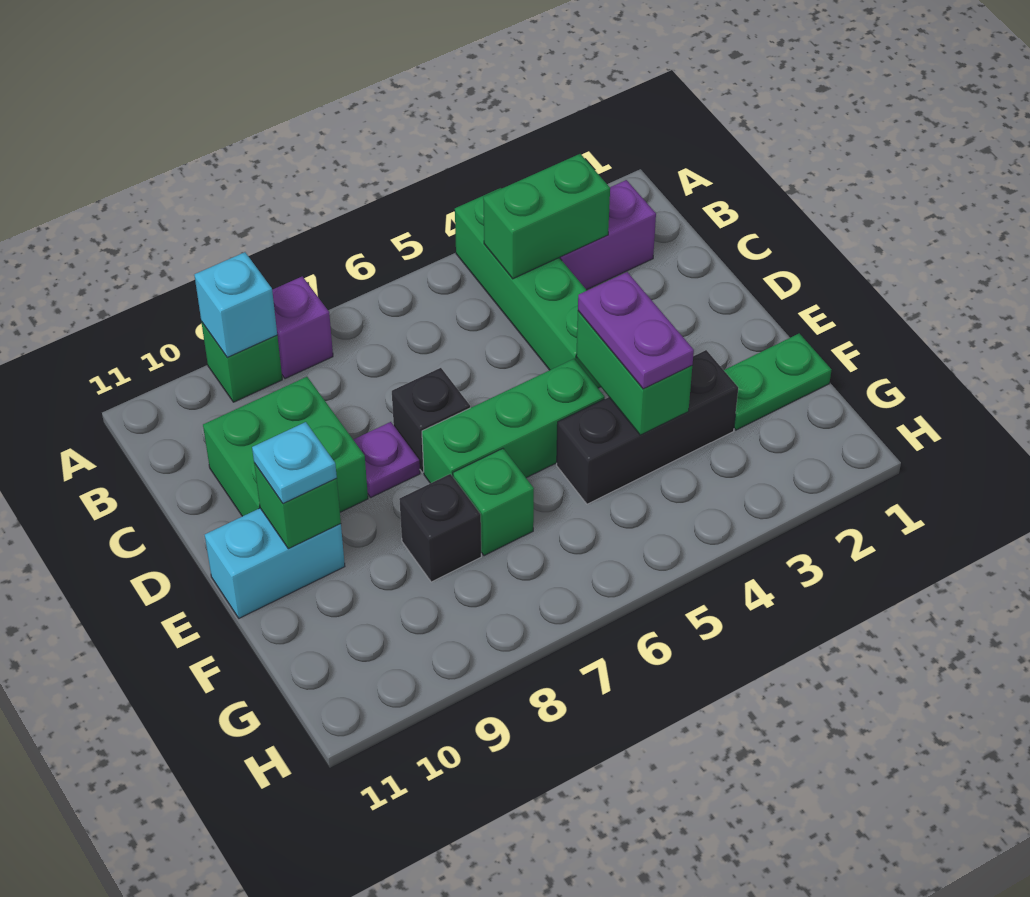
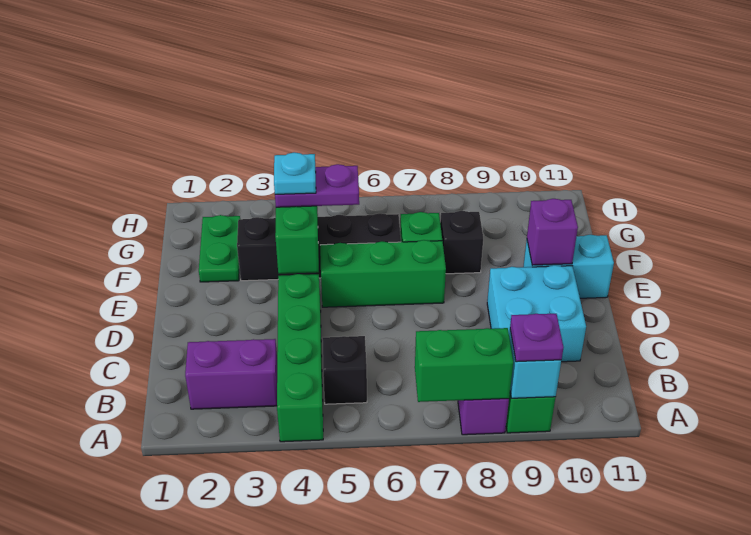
green 1x2 brick [483,154,610,279] -> green 1x2 brick moved to [415,328,513,402]
green 2x2 brick [203,377,368,516] -> cyan 2x2 brick [487,265,586,362]
black 1x1 brick [392,368,470,473] -> black 1x1 brick moved to [322,336,367,404]
purple 1x1 plate [353,422,420,497] -> purple 1x1 plate moved to [510,314,564,362]
purple 1x2 plate [578,272,694,389] -> purple 1x2 plate turned to [275,164,359,207]
green 1x1 brick [254,463,341,549] -> purple 1x1 brick [527,199,578,265]
cyan 1x1 plate [252,422,337,504] -> cyan 1x1 plate moved to [274,152,316,194]
green 1x2 plate [724,333,831,430] -> green 1x2 plate turned to [199,215,240,282]
black 1x3 brick [557,350,738,504] -> black 1x4 brick [237,213,401,281]

